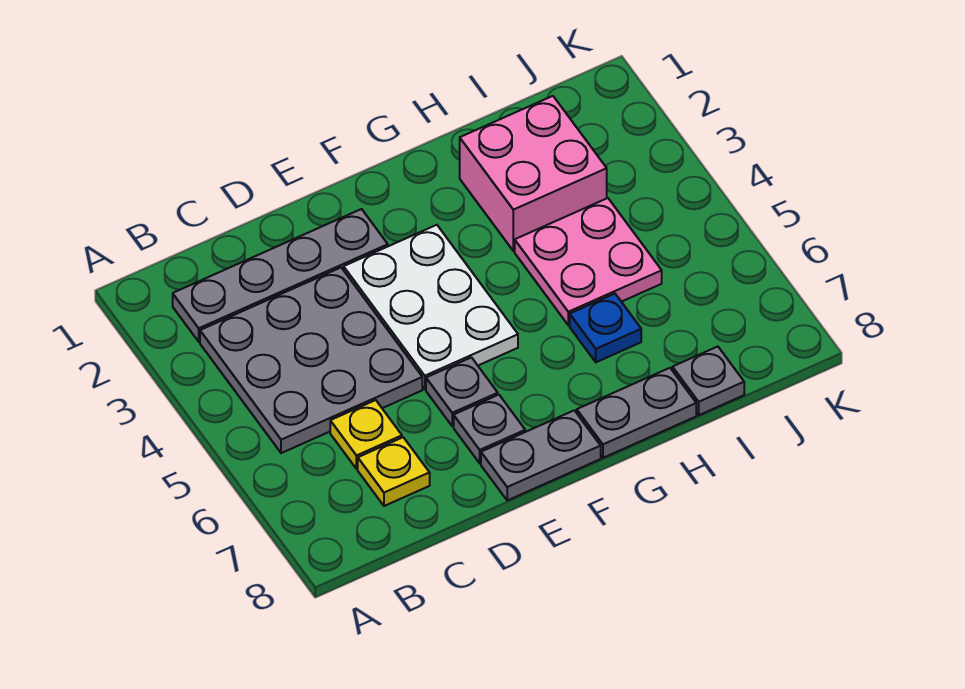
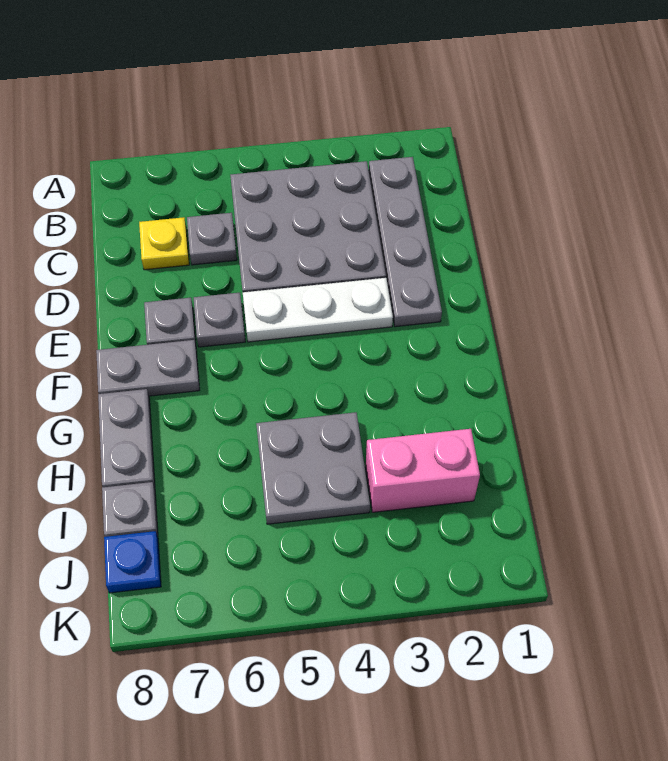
yellow 1x1 plate [330,400,402,469] -> grey 1x1 plate [187,213,237,265]
white 2x3 plate [344,225,518,389] -> white 1x3 plate [243,278,393,342]
grey 1x2 plate [481,410,601,500] -> grey 1x2 plate turned to [96,340,200,396]
pink 2x2 brick [460,96,607,251] -> pink 1x2 brick [366,429,480,512]
pink 2x2 plate [515,198,662,325] -> grey 2x2 plate [256,412,370,524]
blue 1x1 plate [570,294,641,362] -> blue 1x1 plate moved to [104,531,161,593]

